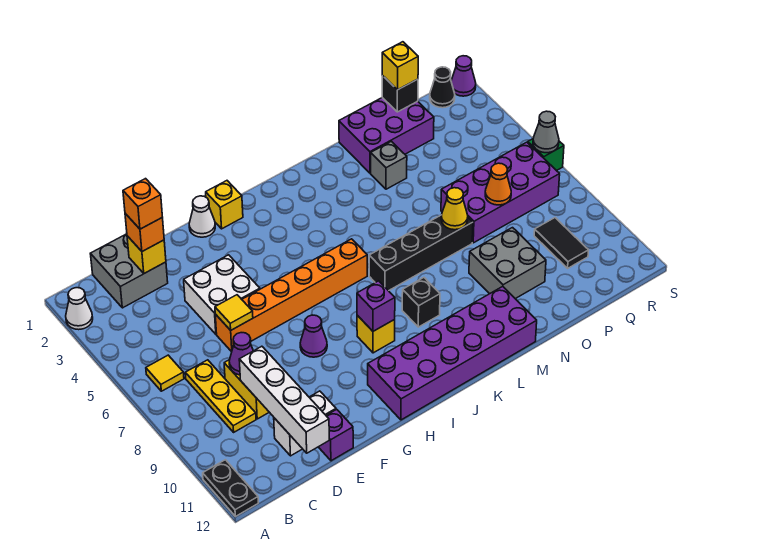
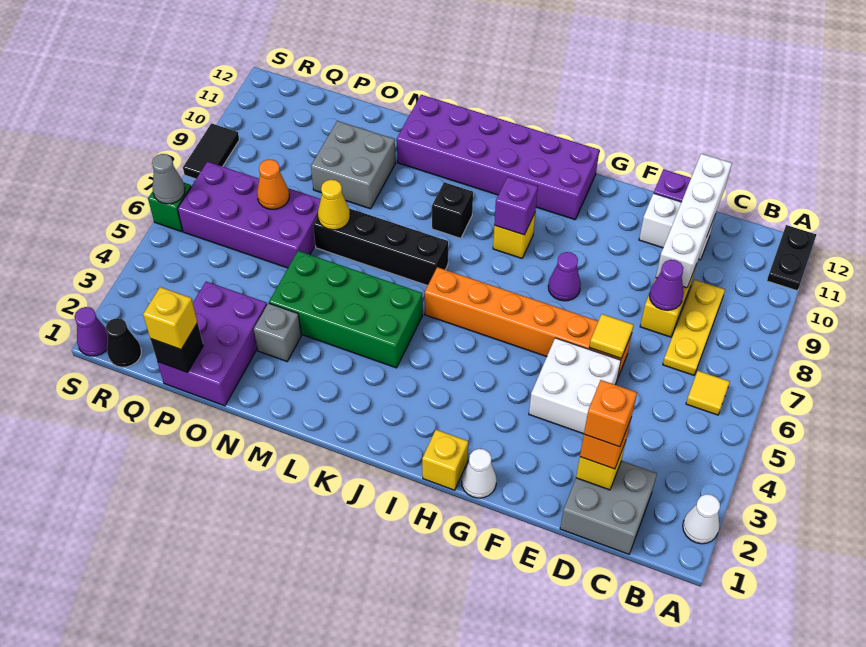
none -> green 2x4 brick [269,251,423,368]
purple 2x3 brick [339,98,434,173] -> purple 2x3 brick turned to [158,282,267,406]
black 1x2 tile [534,218,589,268] -> black 1x2 tile moved to [183,123,239,179]

